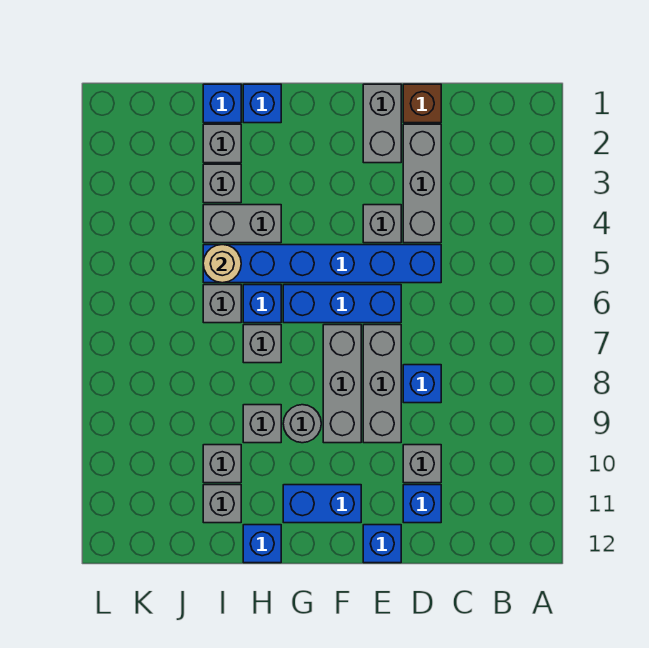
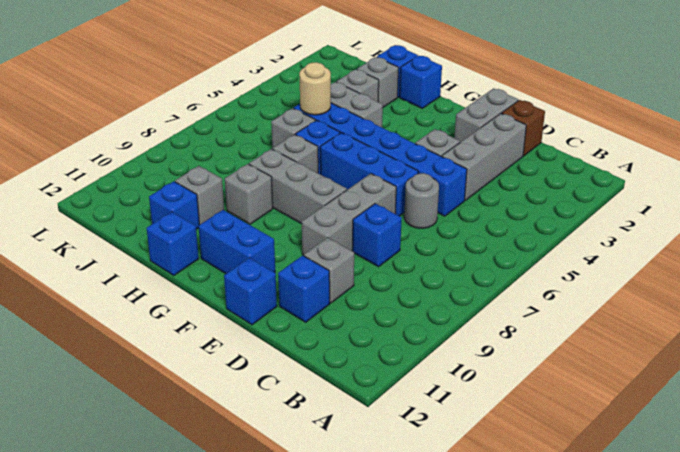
grey 1x3 brick [323,325,361,443] -> grey 1x3 brick turned to [249,149,347,224]
grey 1x1 round brick [283,405,321,443] -> grey 1x1 round brick moved to [404,173,439,228]
grey 1x1 brick [203,485,241,523] -> blue 1x1 brick [149,181,199,229]

